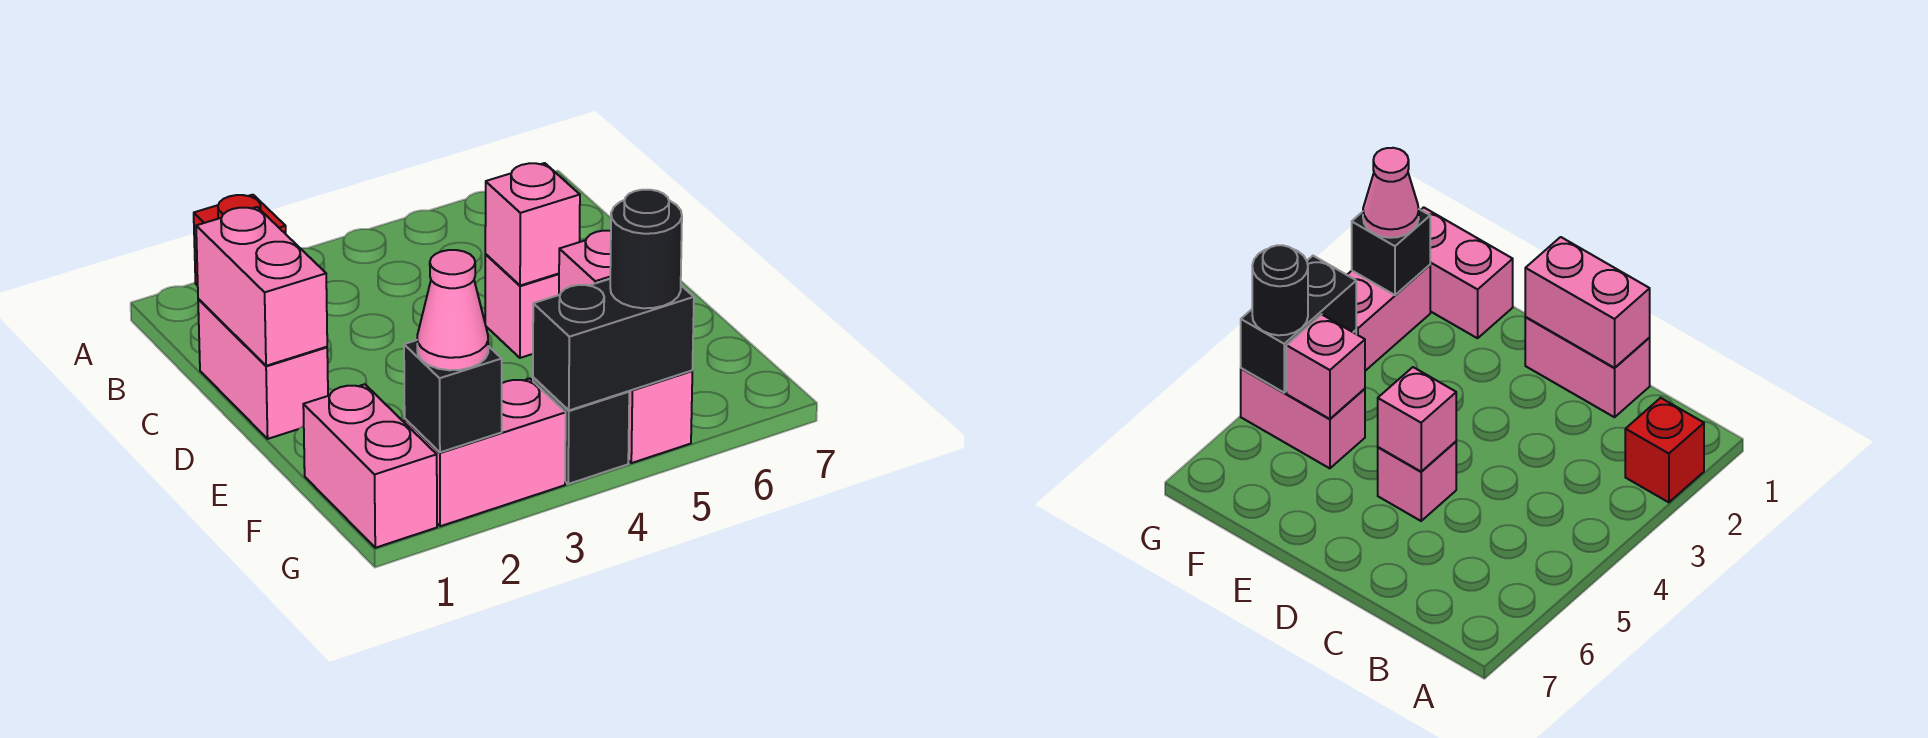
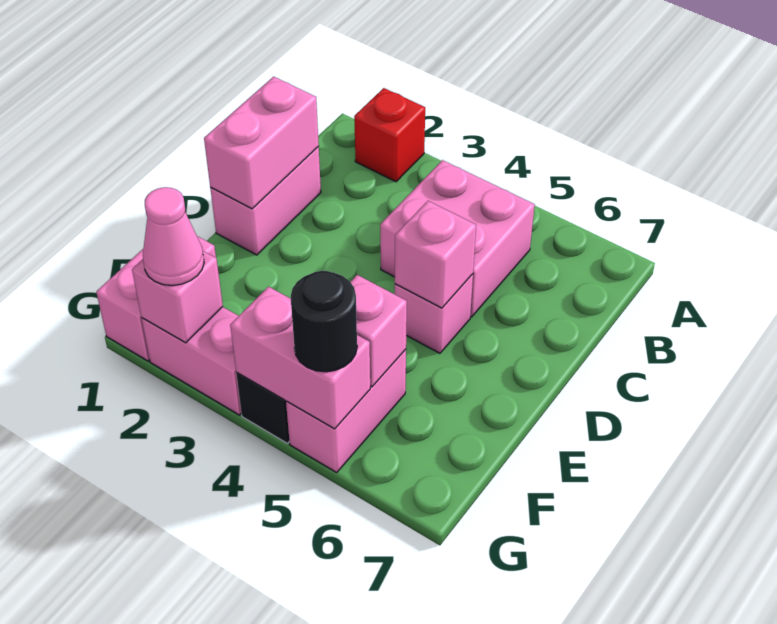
none -> pink 2x2 brick [380,160,535,317]
black 1x1 brick [404,340,502,452] -> pink 1x1 brick [132,251,223,343]
black 1x2 brick [533,279,694,410] -> pink 1x2 brick [230,287,370,429]

